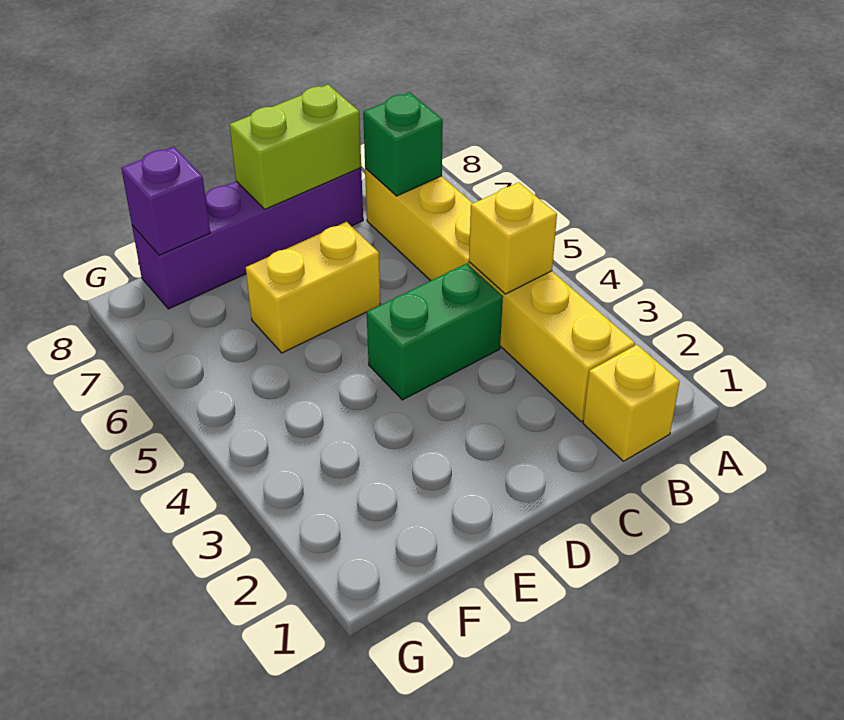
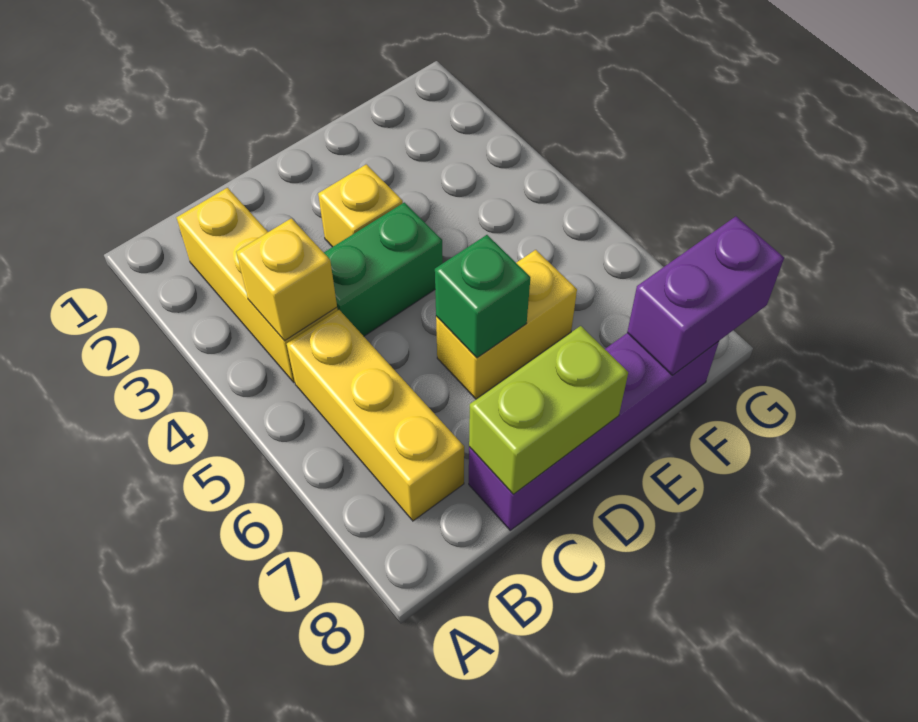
yellow 1x1 brick [583,345,680,461] -> yellow 1x1 brick moved to [318,164,403,247]
green 1x1 brick [363,92,443,196] -> green 1x1 brick moved to [435,235,530,358]
purple 1x1 brick [121,147,210,255] -> purple 1x2 brick [627,216,784,375]

